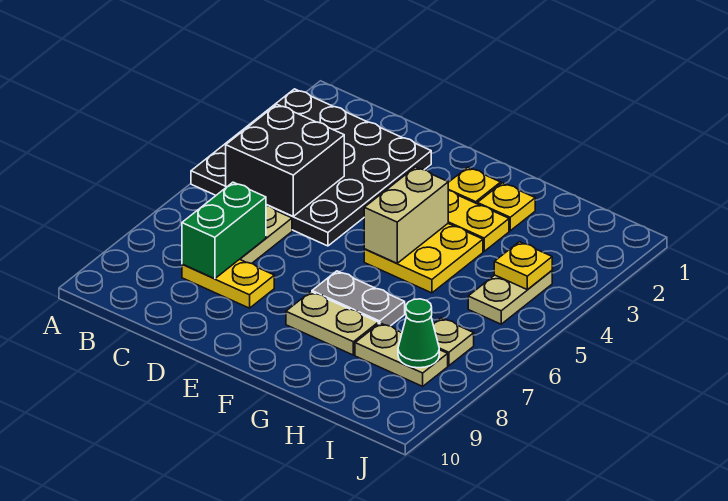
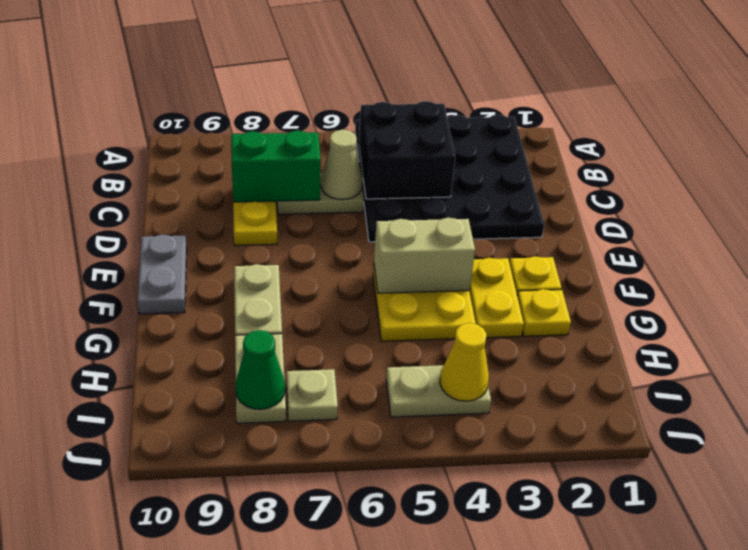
none -> tan 1x1 cone [321,130,362,200]
grey 1x2 plate [312,271,405,326] -> grey 1x2 plate moved to [137,234,187,314]
yellow 1x1 plate [494,242,552,289] -> yellow 1x1 cone [440,323,489,401]

